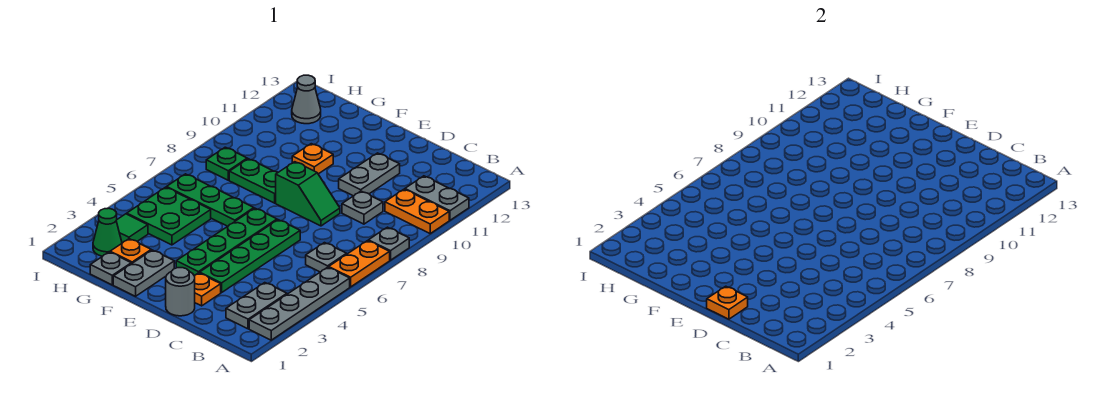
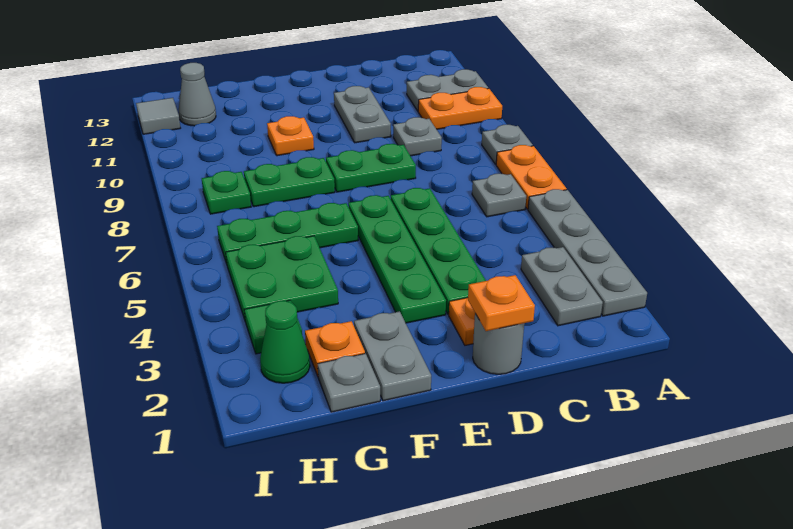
green 1x2 slope [276,162,340,226] -> green 1x2 plate [326,144,416,192]
none -> grey 1x1 tile [136,98,180,134]

